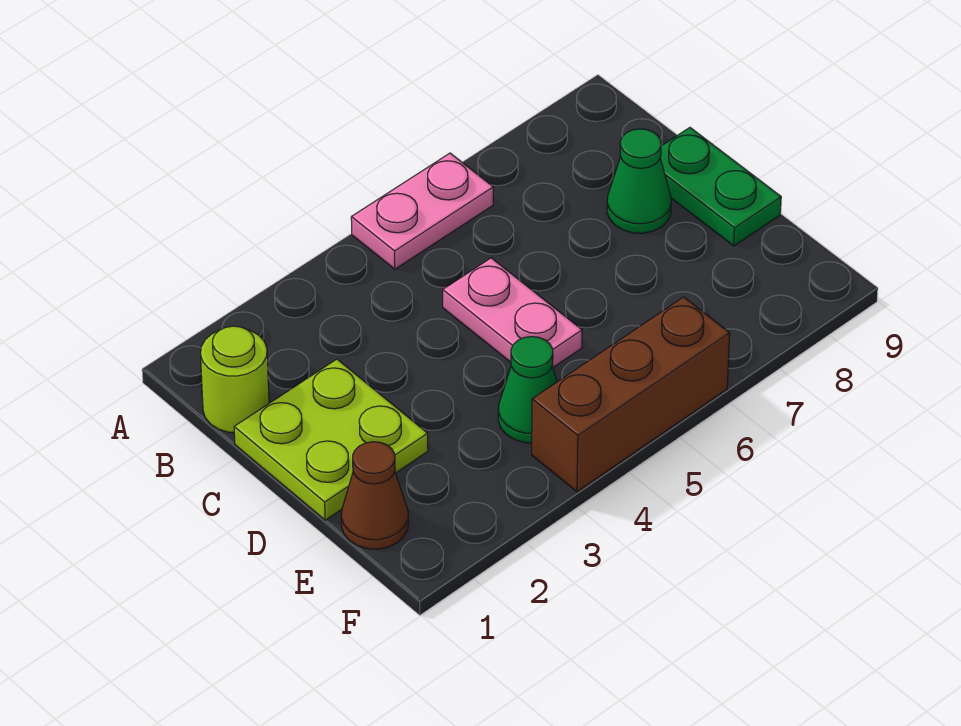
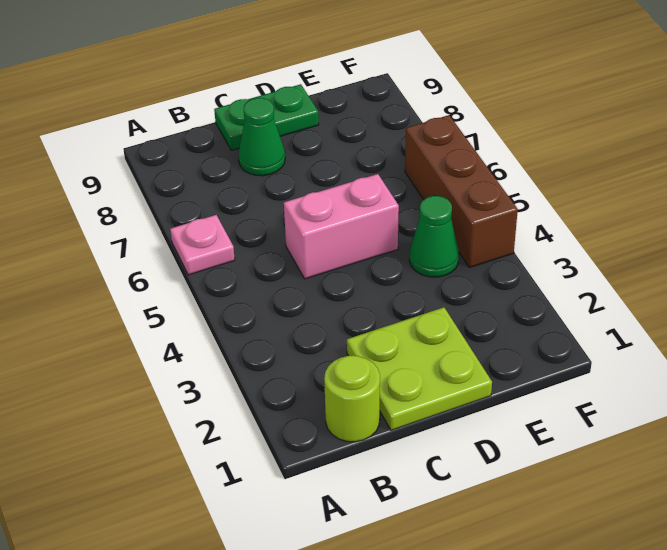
pink 1x2 plate [351,153,493,269] -> pink 1x1 plate [170,215,235,275]
pink 1x2 plate [443,258,582,367] -> pink 1x2 brick [284,174,399,279]
brown 1x1 cone [341,442,408,549] -> none

